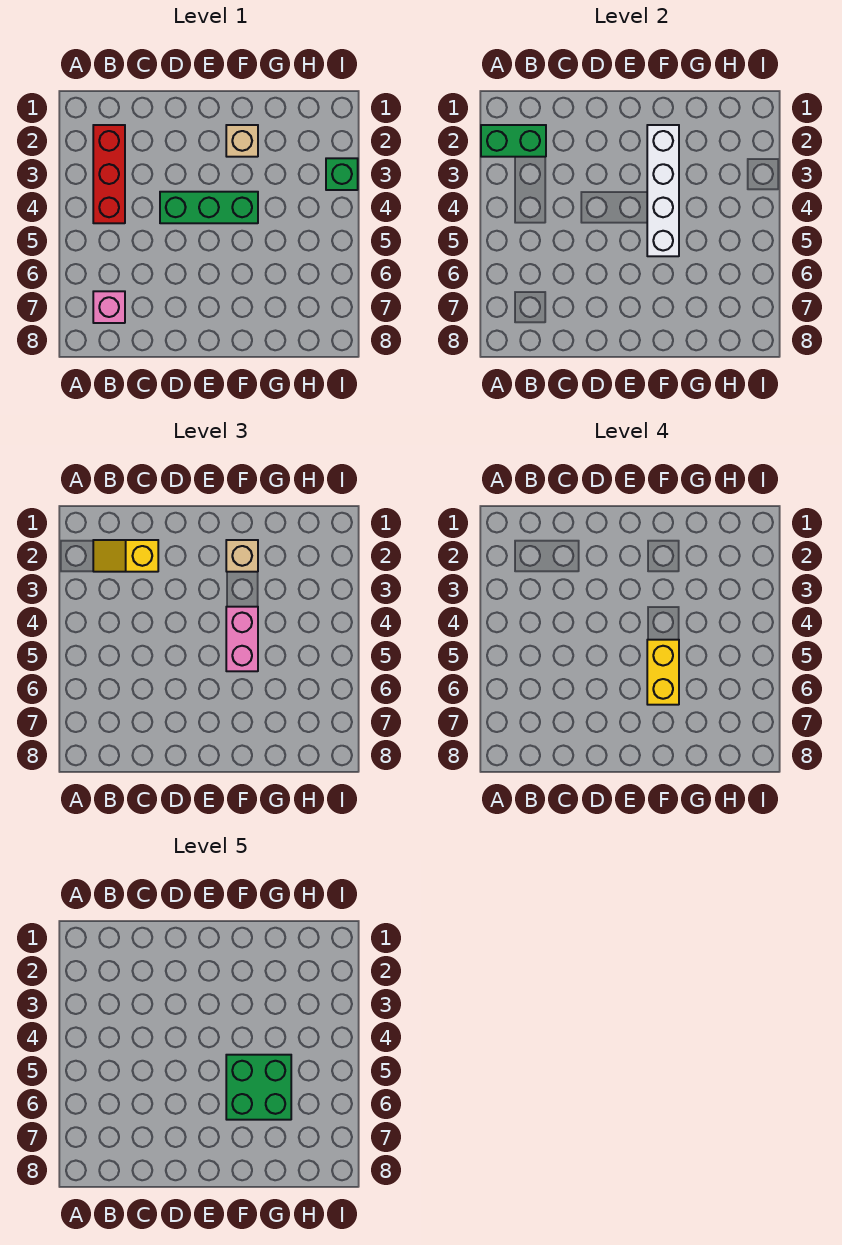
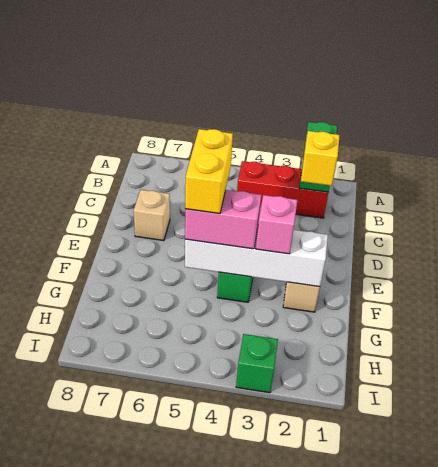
pink 1x1 brick [93,291,125,323] -> pink 1x1 brick moved to [256,195,297,254]
tan 1x1 brick [226,540,258,572] -> tan 1x1 brick moved to [134,190,170,241]
yellow 1x2 brick [647,640,679,705] -> yellow 1x2 brick turned to [185,129,233,214]
green 2x2 brick [226,1055,291,1120] -> none

